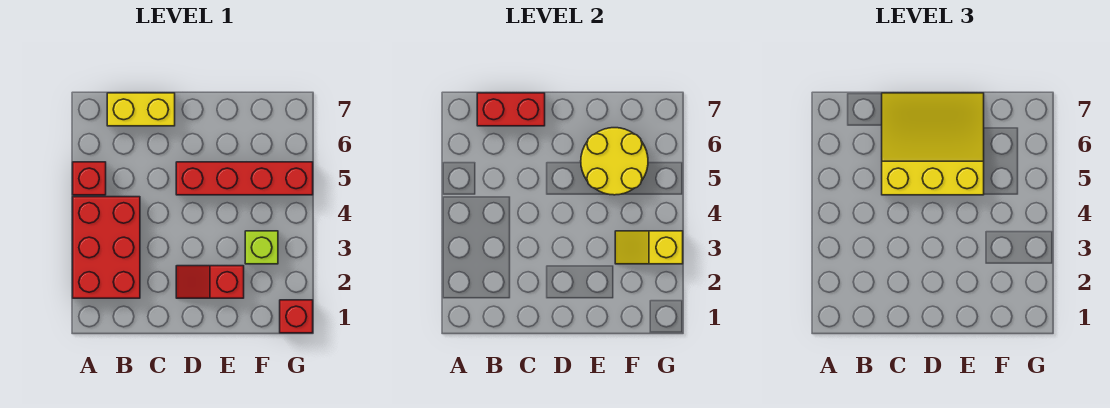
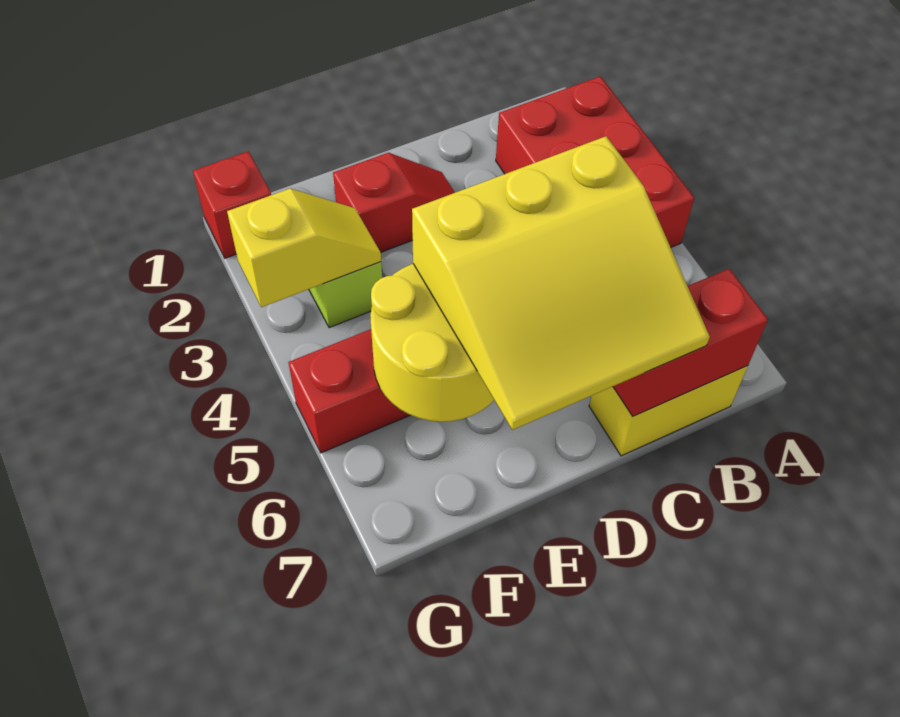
red 1x1 brick [73,162,106,195] -> none

